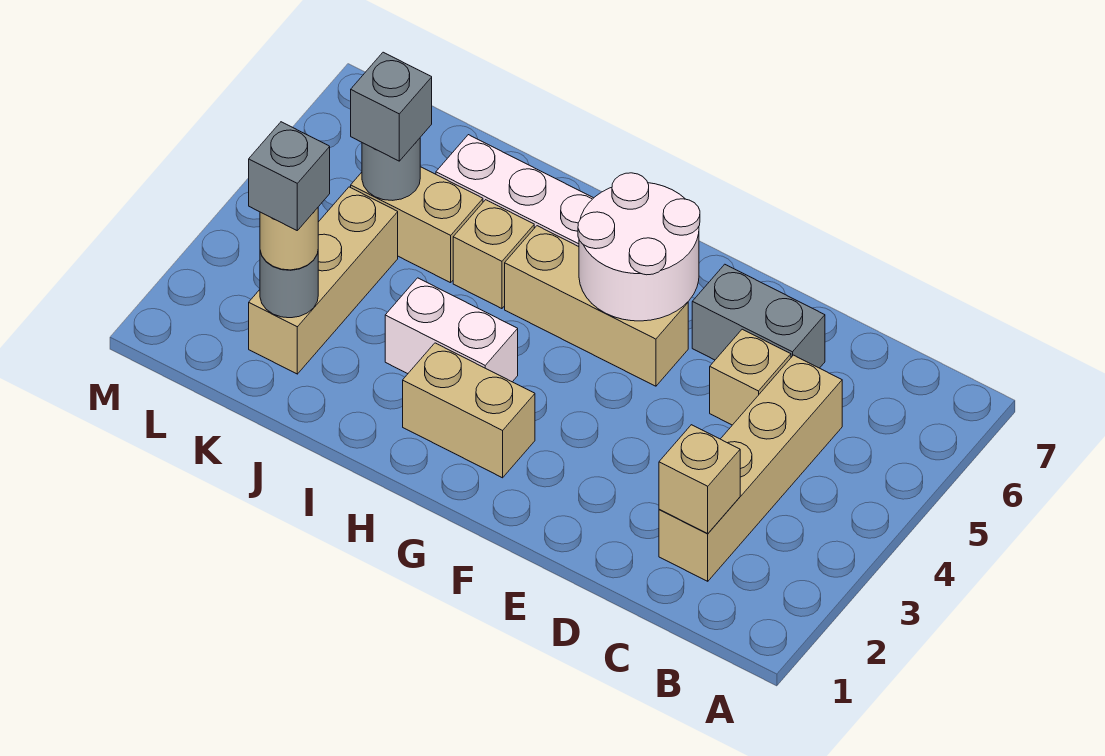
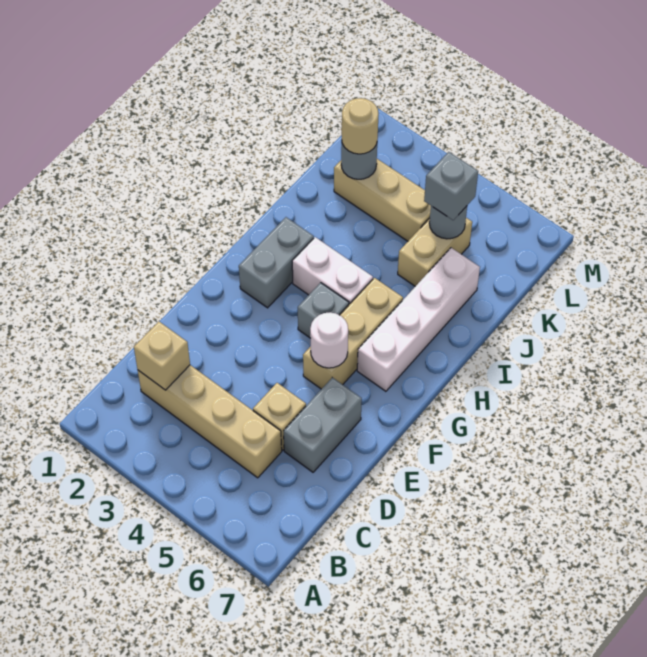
white 2x2 round brick [578,173,700,321] -> white 1x1 round brick [310,312,348,368]
tan 1x2 brick [403,343,535,478] -> grey 1x2 brick [239,217,314,308]
white 1x2 brick [385,278,518,382] -> white 1x2 brick turned to [292,237,373,304]
tan 1x1 brick [453,200,534,309] -> none
grey 1x1 brick [249,122,330,230] -> grey 1x1 brick moved to [298,283,349,338]

